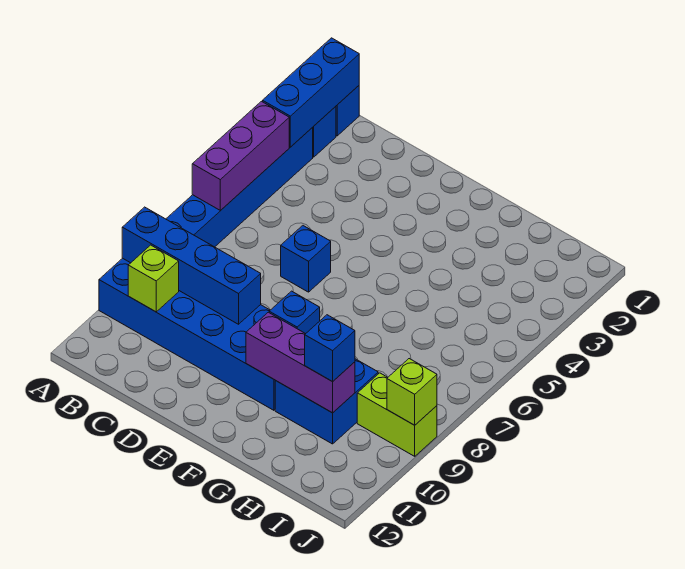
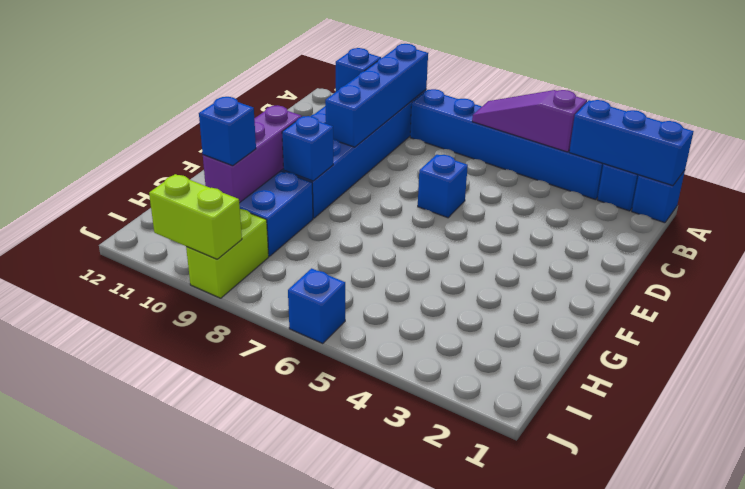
purple 1x3 brick [192,101,289,211] -> purple 1x3 slope [472,90,587,152]
lime 1x1 brick [128,245,179,312] -> blue 1x1 brick [336,48,381,92]
none -> blue 1x1 brick [288,268,345,344]
lime 1x1 brick [387,359,437,425] -> lime 1x2 brick [149,174,242,259]

